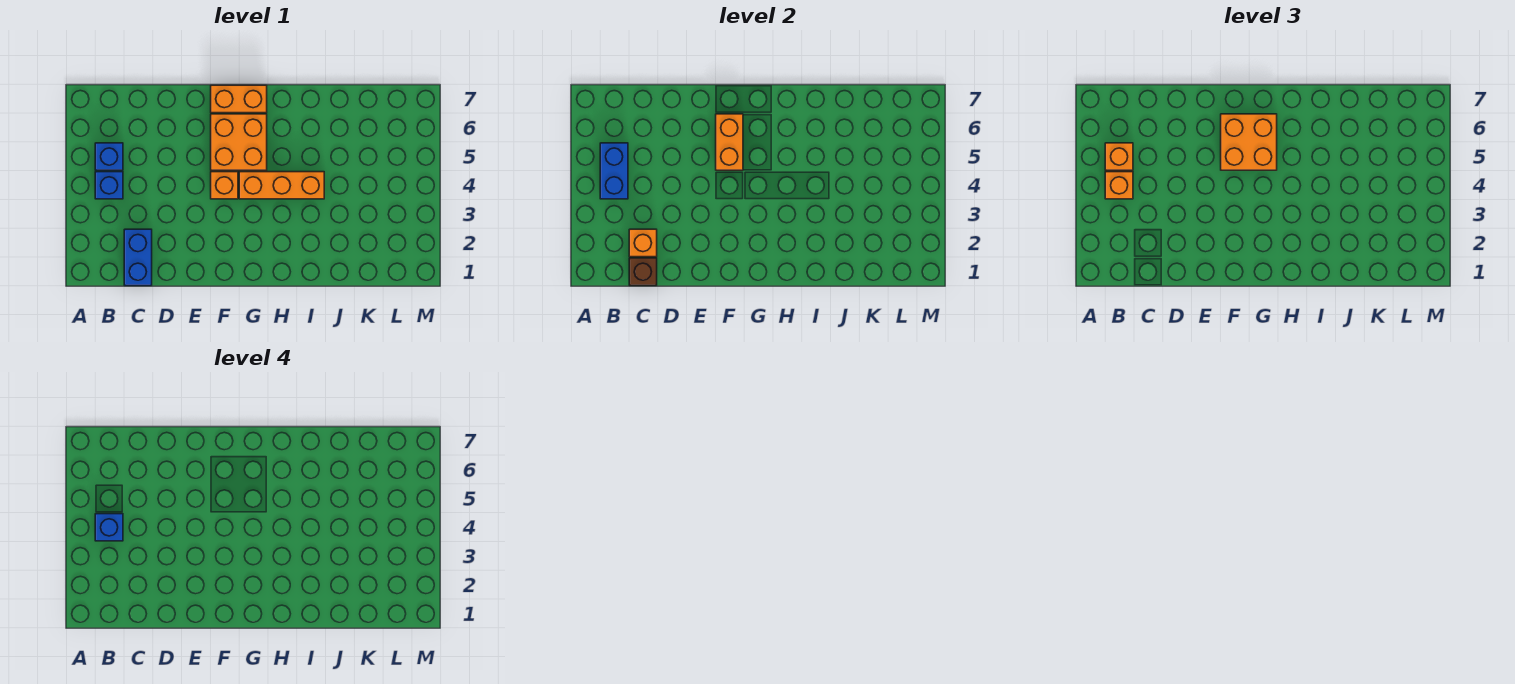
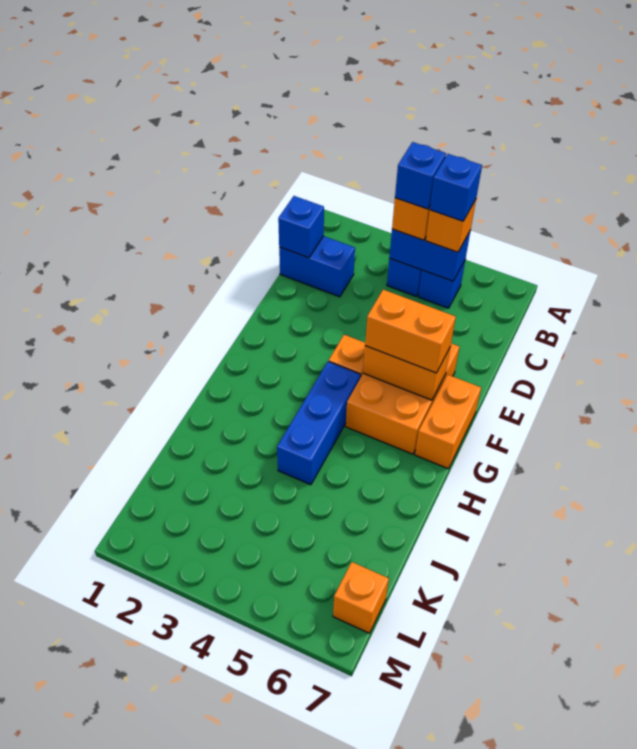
none -> blue 1x1 brick [430,154,482,221]
brown 1x1 brick [629,258,657,286] -> blue 1x1 brick [278,196,324,258]
orange 1x1 brick [629,229,657,257] -> orange 1x1 brick moved to [333,562,389,633]
orange 2x2 brick [211,114,267,170] -> orange 2x3 brick [346,343,459,454]
orange 2x2 brick [1221,114,1277,170] -> orange 1x2 brick [365,290,456,373]
orange 1x3 brick [239,172,324,199] -> blue 1x3 brick [277,361,361,485]

